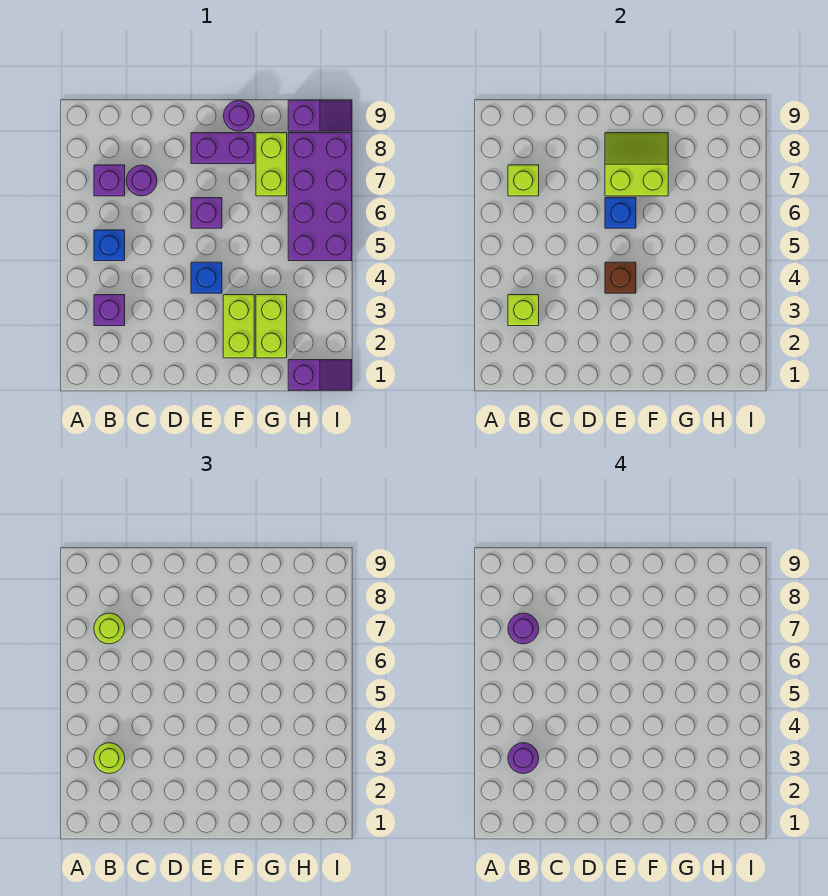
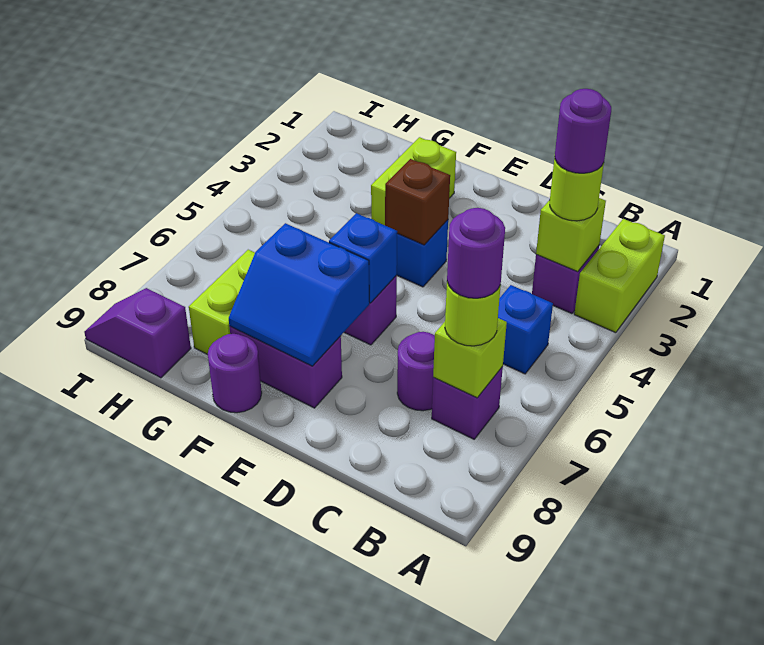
lime 2x2 slope [605,133,668,196] -> blue 2x2 slope [229,223,369,366]
lime 1x2 brick [256,295,287,358] -> lime 1x2 brick moved to [574,219,665,333]
purple 1x2 slope [288,360,352,390] -> none
purple 2x4 brick [288,133,352,261] -> none

